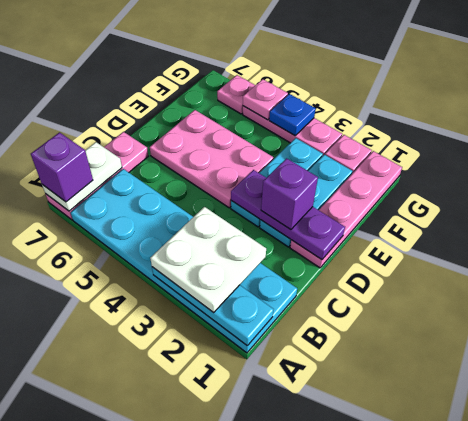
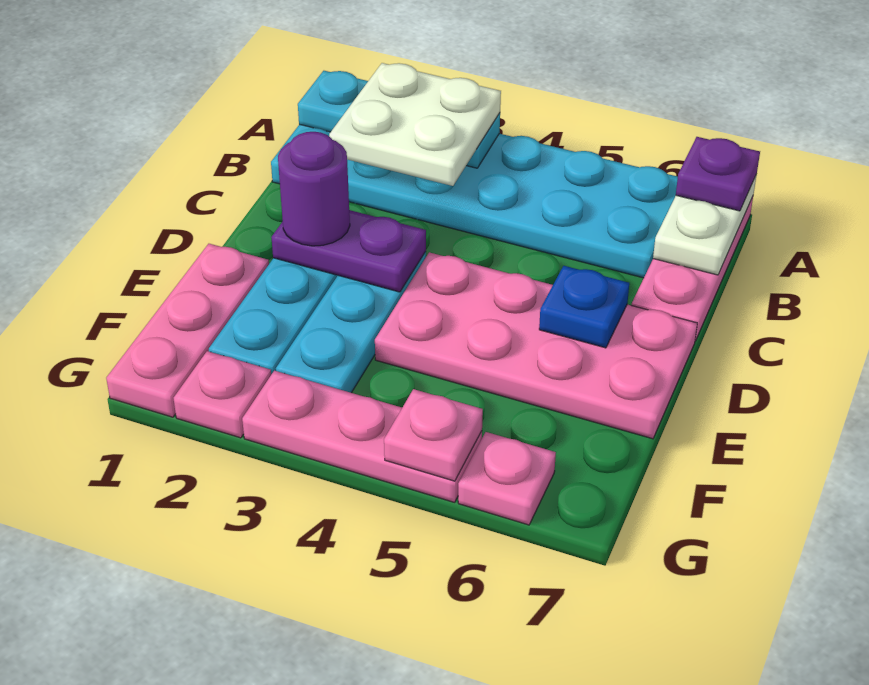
purple 1x1 brick [31,132,93,202] -> purple 1x1 plate [676,137,760,211]
pink 1x4 plate [290,151,402,268] -> pink 1x3 plate [106,244,269,417]
purple 1x3 plate [231,170,345,260] -> purple 1x2 plate [271,210,426,292]
purple 1x1 brick [261,158,318,230] -> purple 1x1 round brick [278,132,350,246]
pink 2x3 plate [150,110,273,208] -> pink 2x4 plate [375,252,697,439]
blue 1x1 plate [269,94,316,136] -> blue 1x1 plate moved to [539,266,629,348]

